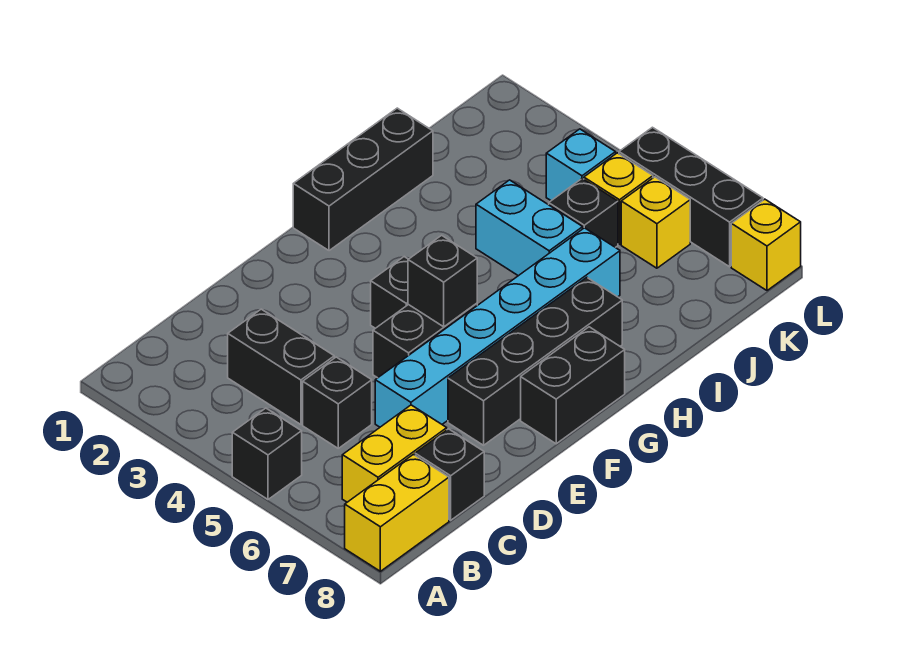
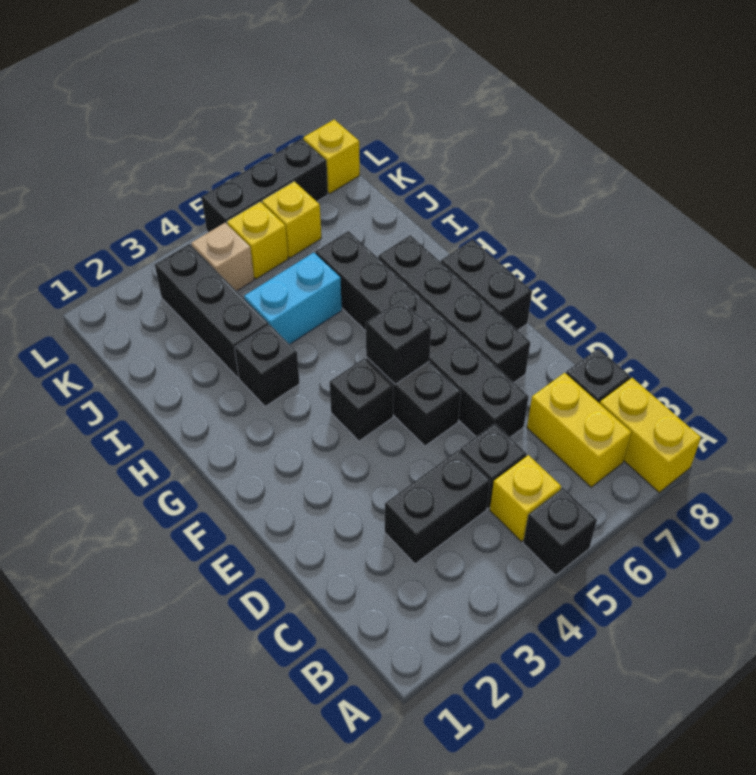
none -> yellow 1x1 brick [490,455,561,541]
cyan 1x6 brick [375,228,620,427] -> black 1x6 brick [316,231,529,437]
black 1x3 brick [293,108,433,251] -> black 1x3 brick moved to [155,244,269,378]
black 1x1 brick [549,179,618,247] -> black 1x1 brick moved to [235,325,300,407]
cyan 1x1 brick [546,129,616,201] -> tan 1x1 brick [191,223,254,291]

